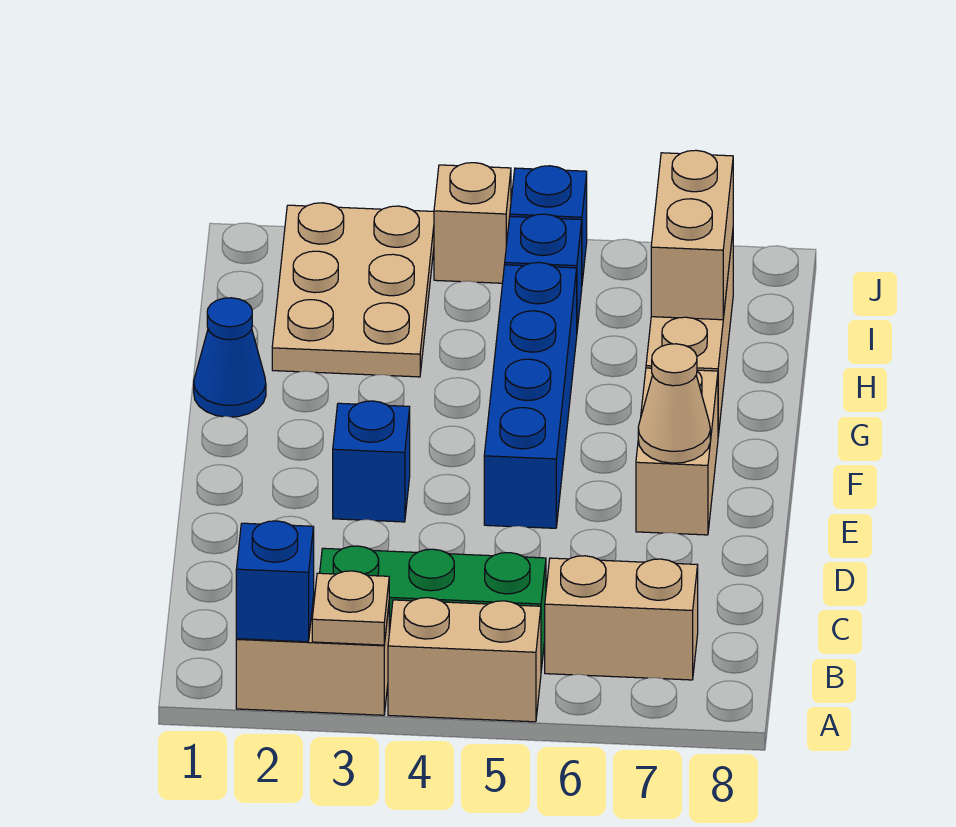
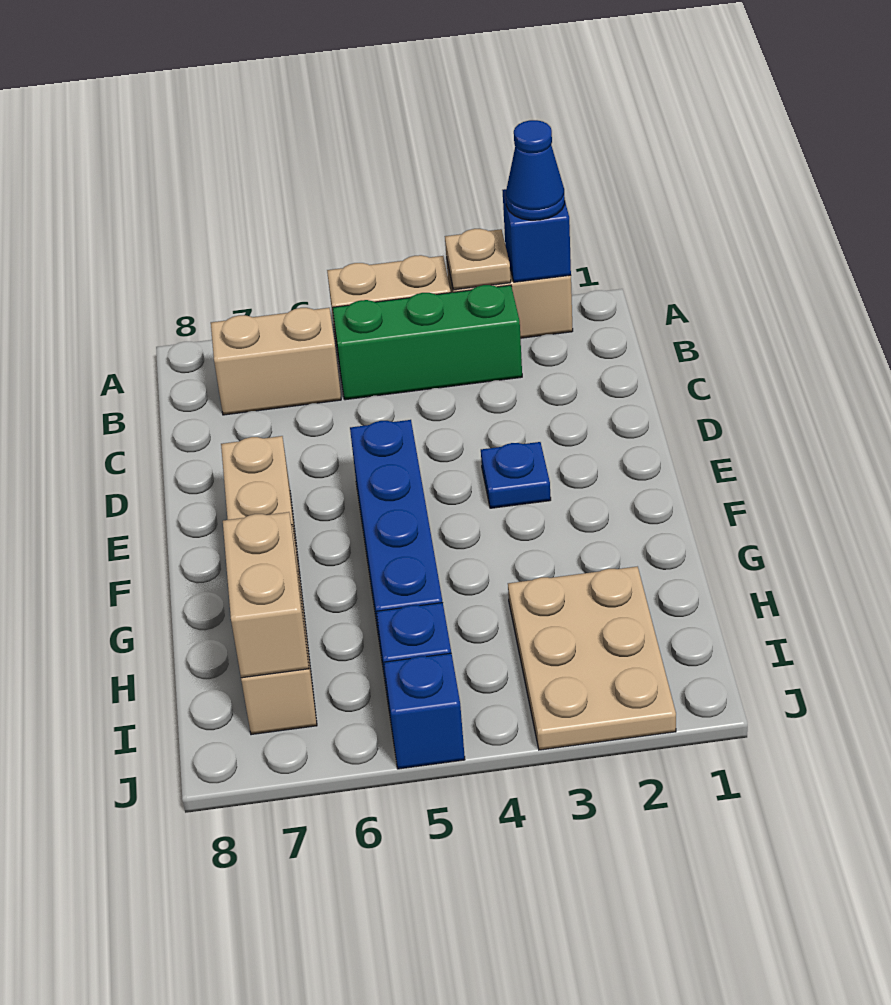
blue 1x1 brick [333,401,410,522] -> blue 1x1 plate [481,442,551,508]
tan 1x1 cone [638,344,710,463] -> none
blue 1x1 cone [194,298,266,417] -> blue 1x1 cone moved to [506,120,565,220]
tan 1x1 brick [434,163,511,283] -> none

